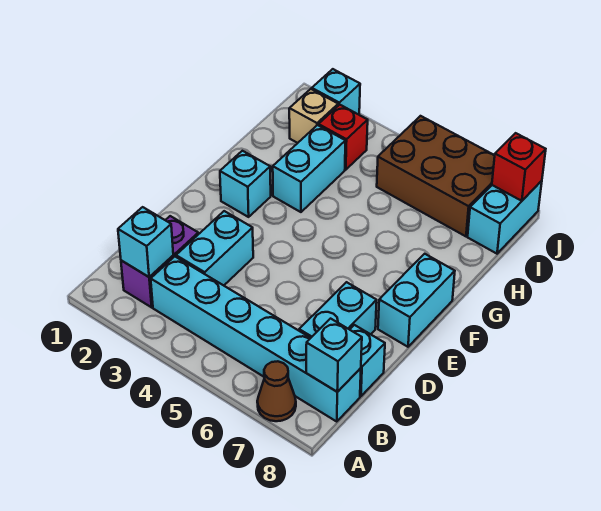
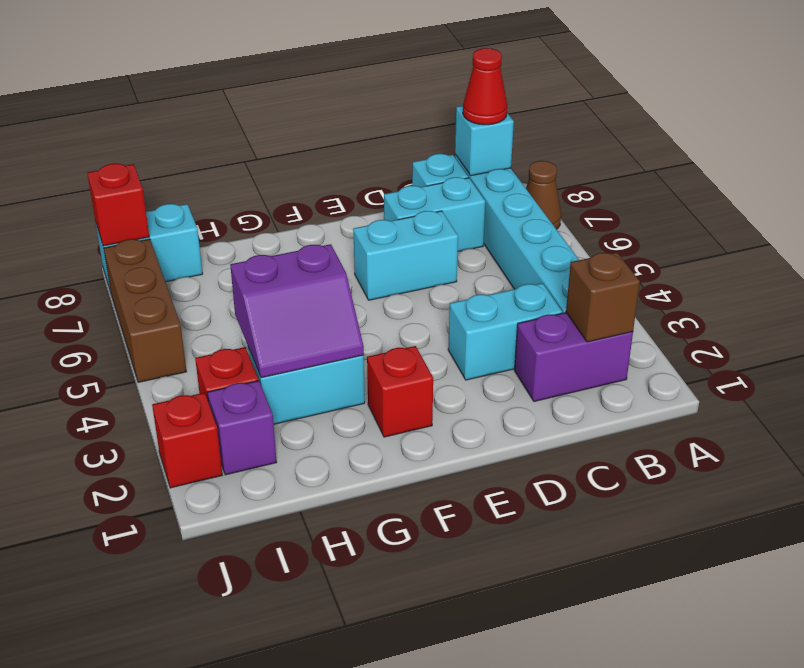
cyan 1x1 brick [118,207,173,277] -> brown 1x1 brick [566,252,640,342]
none -> red 1x1 cone [463,48,507,125]
cyan 1x2 brick [378,254,455,347] -> cyan 1x2 brick moved to [353,211,458,300]
cyan 1x1 brick [220,151,271,217] -> red 1x1 brick [367,346,433,437]
none -> purple 2x2 slope [230,244,364,378]
tan 1x1 brick [289,89,338,143] -> purple 1x1 brick [207,381,277,475]
brown 2x3 brick [377,116,495,236] -> brown 1x3 brick [104,239,187,382]
cyan 1x1 brick [312,69,360,115] -> red 1x1 brick [152,393,222,488]

